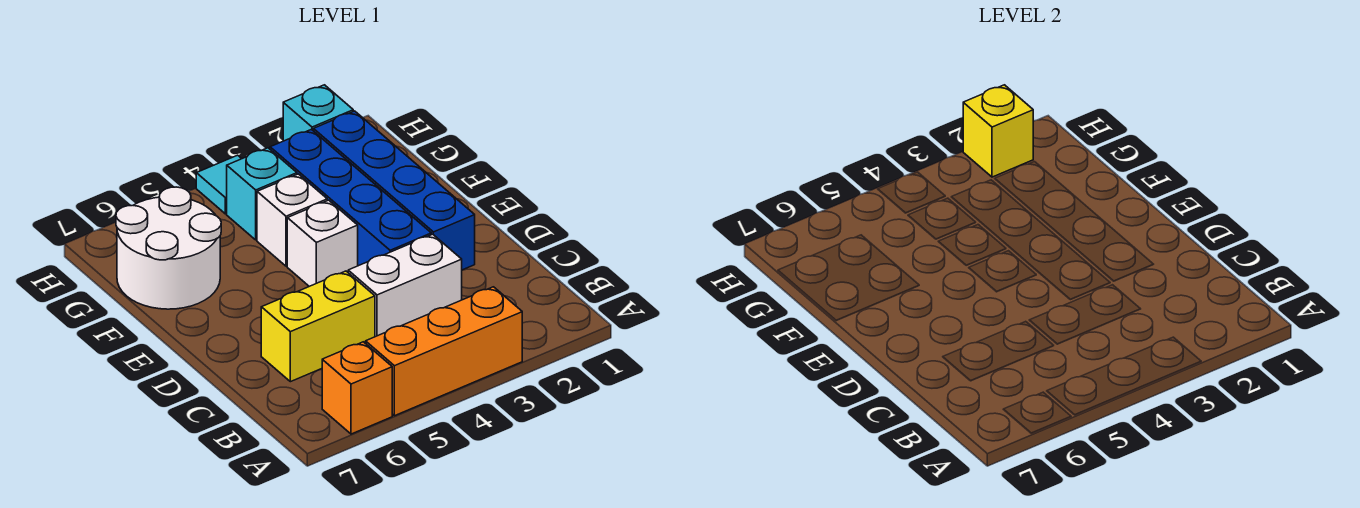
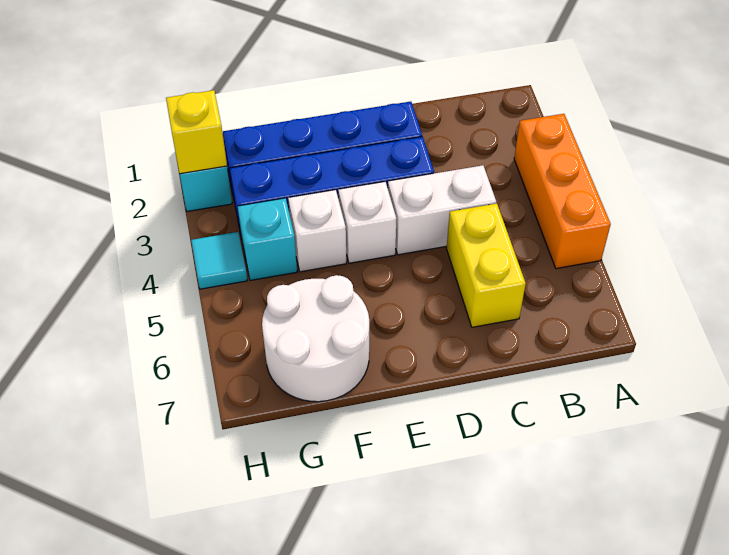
orange 1x1 brick [322,342,392,434] -> none
white 1x2 brick [348,234,462,337] -> white 1x2 brick turned to [388,165,496,255]

